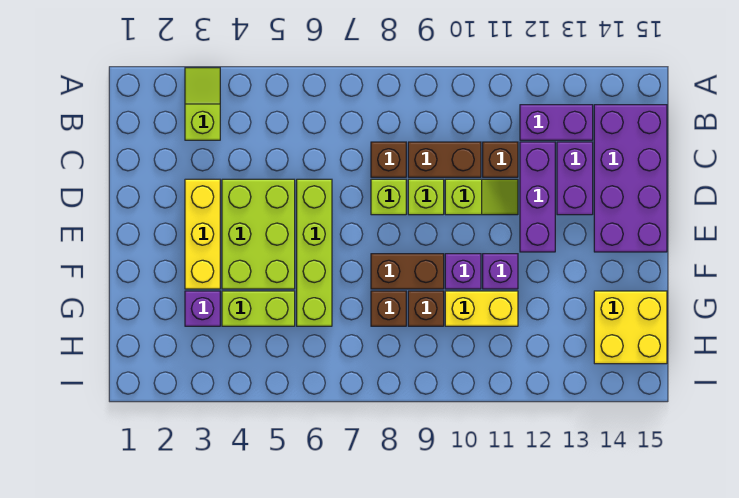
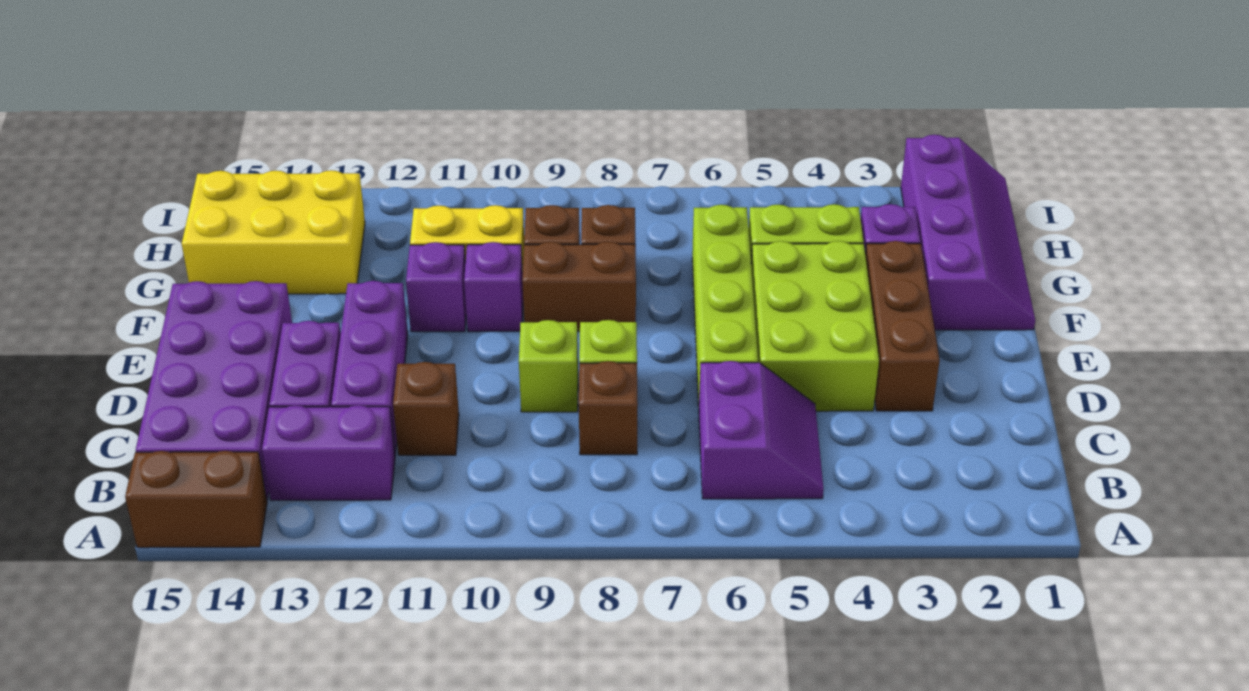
lime 1x2 slope [185,68,220,140] -> none
none -> purple 2x2 slope [699,361,824,499]
brown 1x2 brick [408,142,481,177] -> brown 1x2 brick moved to [125,451,267,548]
yellow 1x3 brick [185,179,220,289] -> brown 1x3 brick [865,241,940,411]
lime 1x2 slope [445,179,518,215] -> none
none -> purple 2x4 slope [901,135,1035,330]
yellow 2x2 brick [594,291,667,364] -> yellow 2x3 brick [182,170,365,294]

